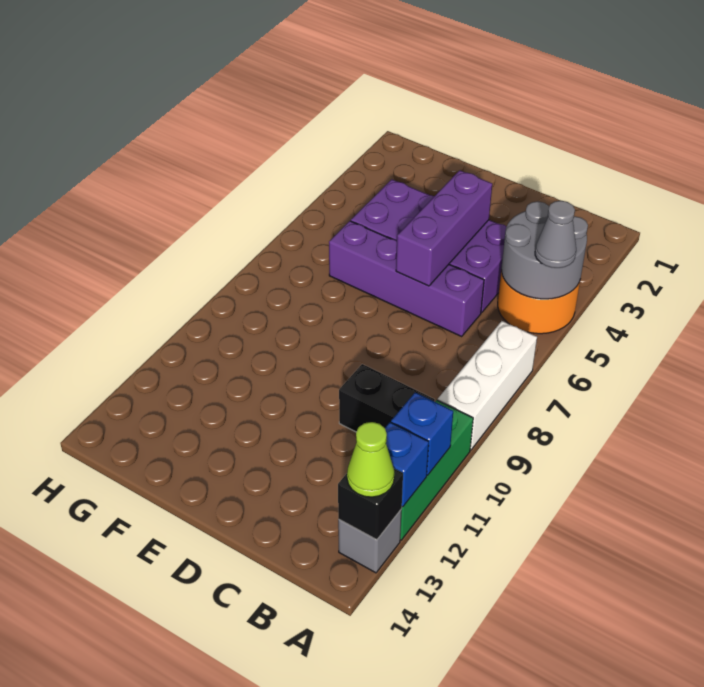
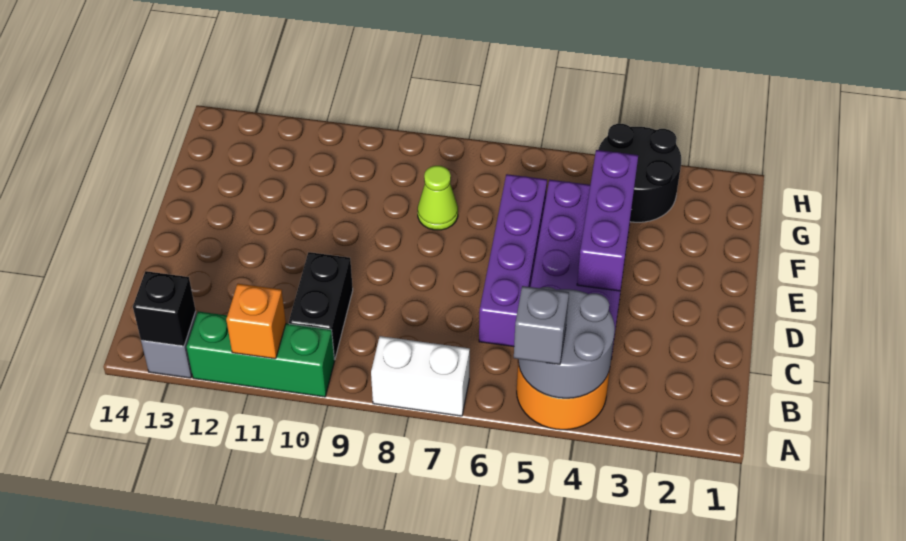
grey 1x1 cone [535,201,576,268] -> grey 1x1 brick [514,286,569,365]
white 1x3 brick [438,321,537,450] -> white 1x2 brick [371,336,470,416]
blue 1x1 brick [391,393,453,475] -> orange 1x1 brick [226,284,286,359]
blue 1x1 brick [385,422,429,507] -> none
lime 1x1 cone [347,422,394,497] -> lime 1x1 cone moved to [418,166,458,230]
purple 1x3 brick [396,170,492,286] -> purple 1x3 brick turned to [577,150,638,291]
none -> black 2x2 round brick [598,124,681,222]

